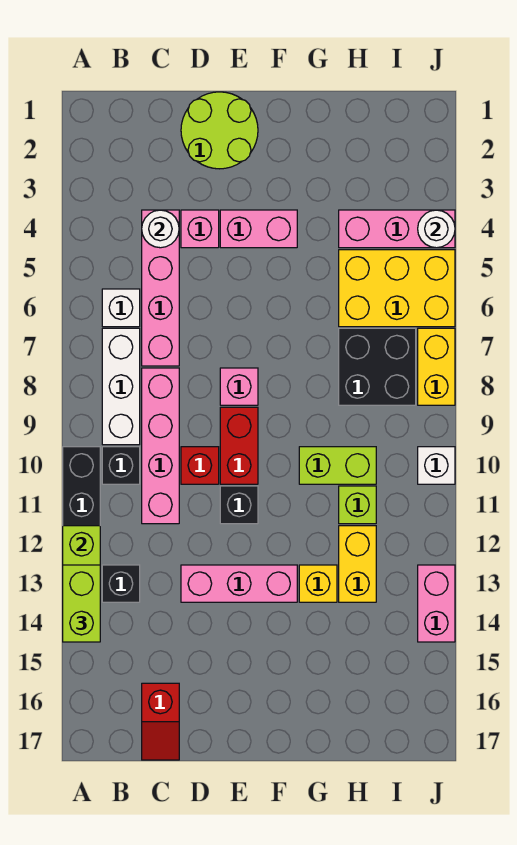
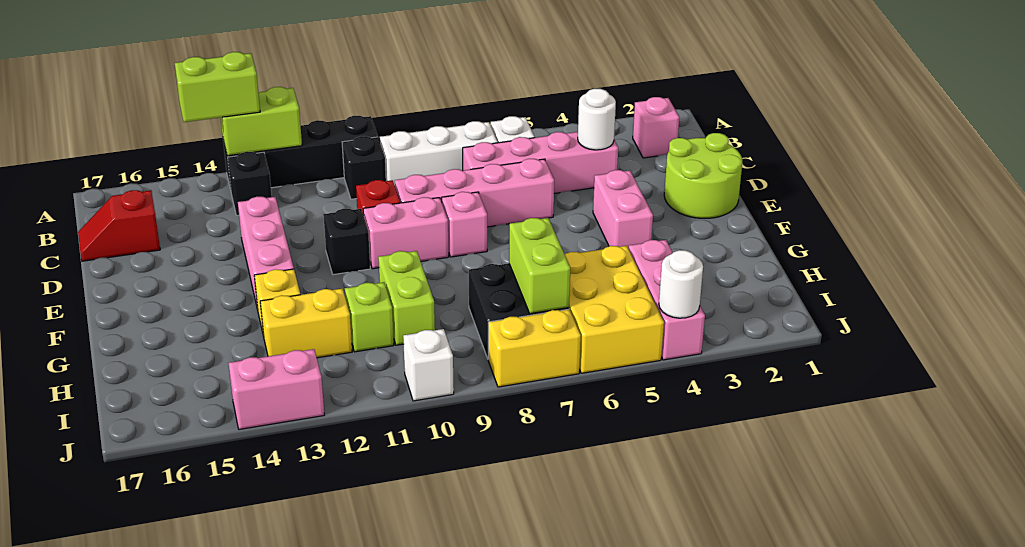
pink 1x4 brick [142,368,179,524] -> pink 1x4 brick moved to [395,159,554,227]
pink 1x1 brick [181,210,219,248] -> pink 1x1 brick moved to [633,97,679,158]
red 1x2 brick [220,407,258,484] -> pink 1x2 brick [363,197,449,269]
none -> lime 1x2 brick [509,218,570,314]

